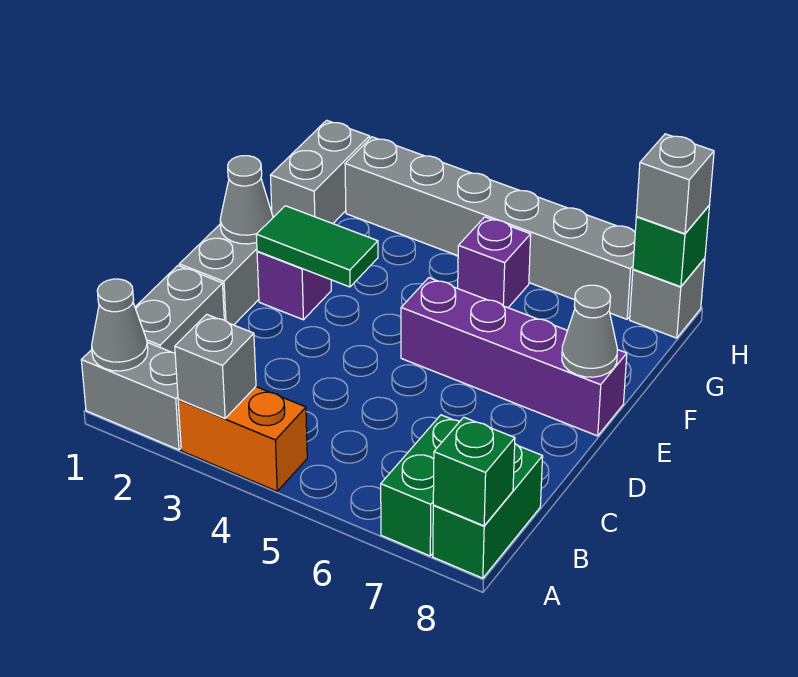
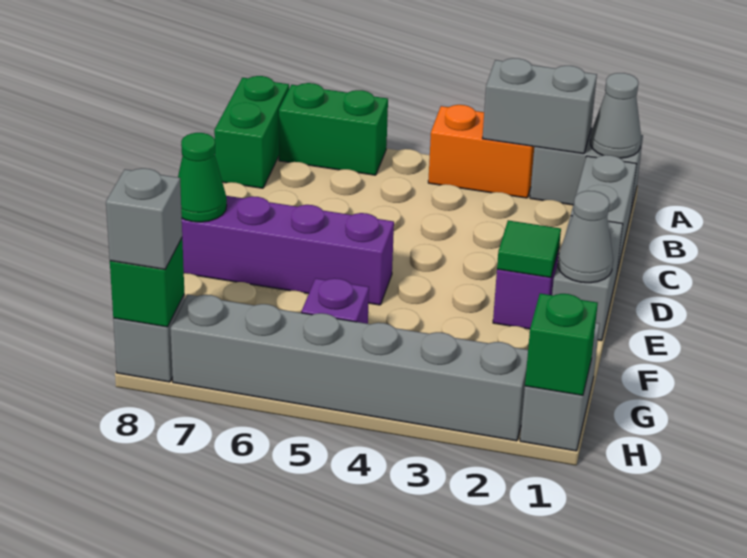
grey 1x1 brick [175,314,256,418] -> grey 1x2 brick [482,58,597,154]
green 1x2 brick [381,415,460,556] -> green 1x2 brick turned to [279,83,388,175]
green 1x1 brick [433,417,515,526] -> green 1x1 brick moved to [525,293,598,395]
green 1x2 tile [256,206,378,287] -> green 1x1 tile [497,220,561,278]
grey 1x1 cone [562,285,617,377] -> green 1x1 cone [178,133,227,222]

